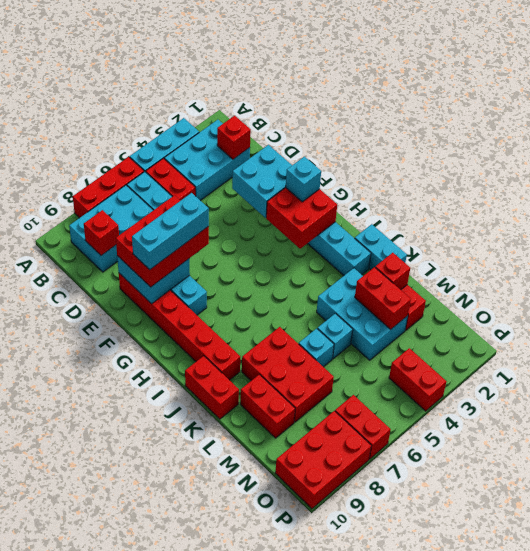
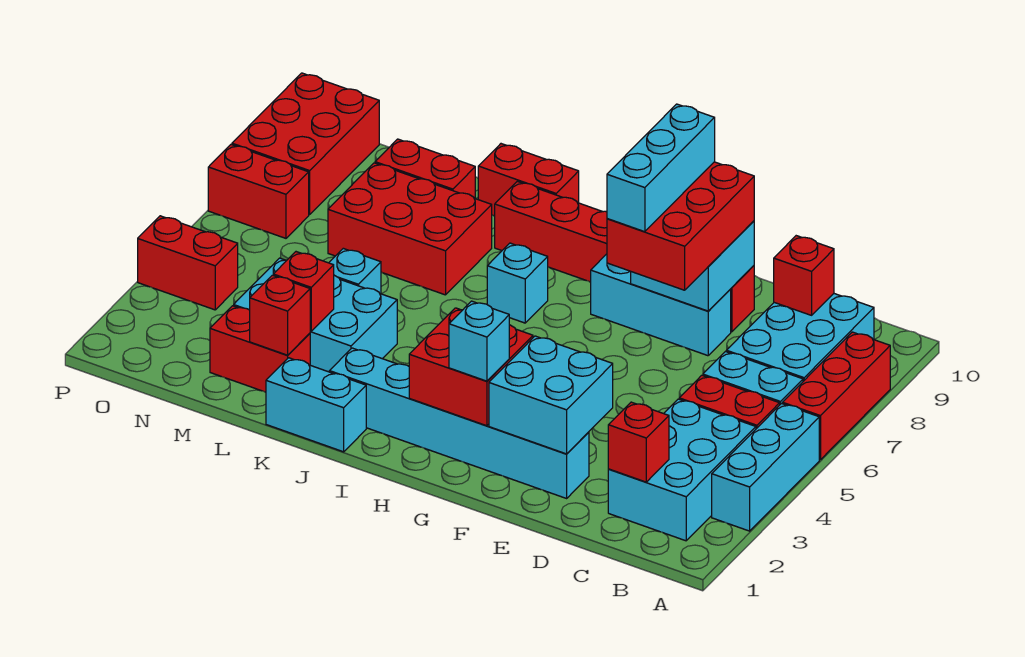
red 1x2 brick [355,267,411,329] -> red 1x1 brick [273,252,334,331]
cyan 1x1 brick [299,328,334,367] -> cyan 1x1 brick moved to [487,243,548,323]

